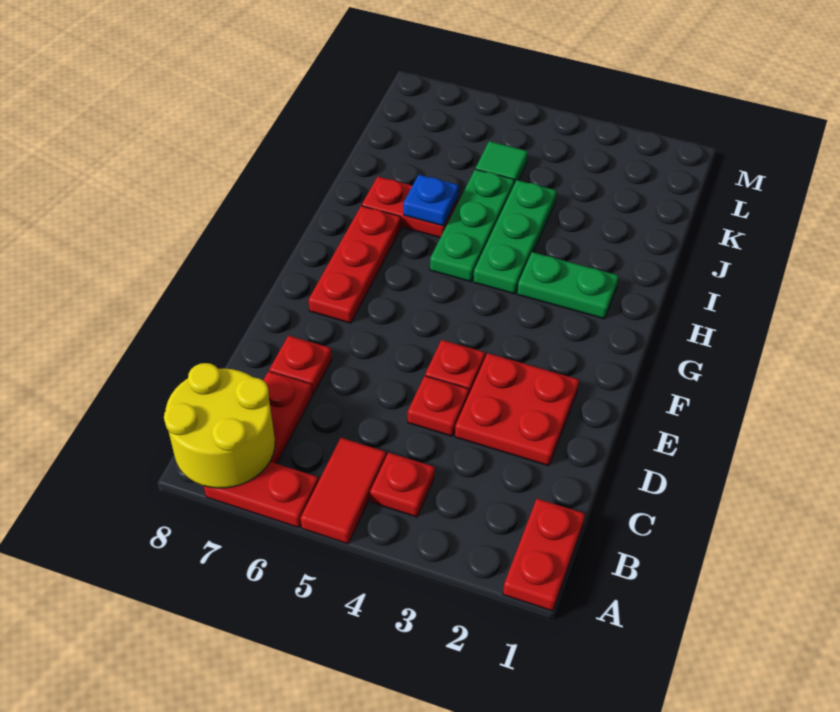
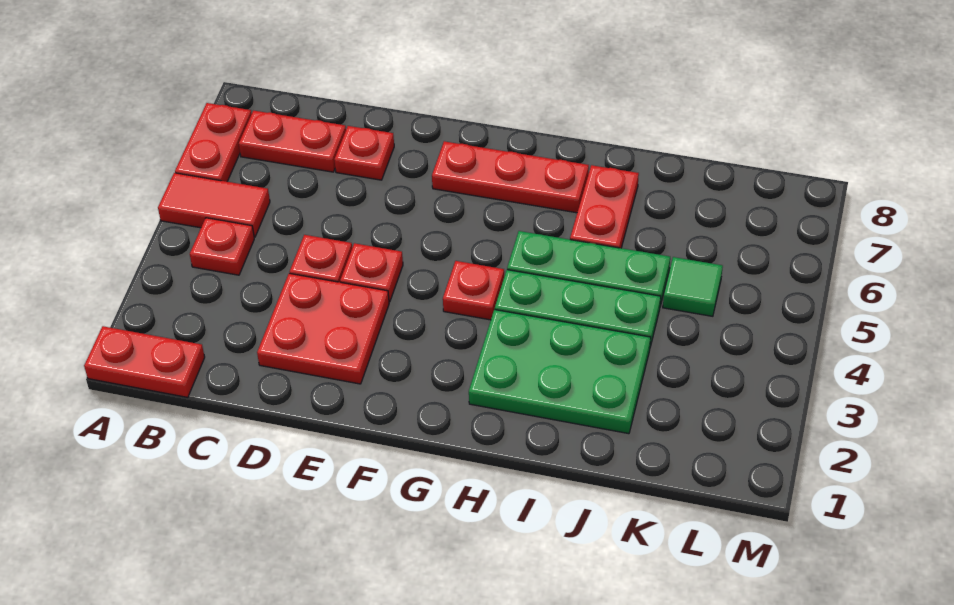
yellow 2x2 round brick [164,363,275,488] -> none
none -> red 1x1 plate [443,261,504,320]
green 1x2 plate [517,252,619,319] -> green 2x3 plate [469,309,651,434]
blue 1x1 plate [403,175,459,226] -> none

